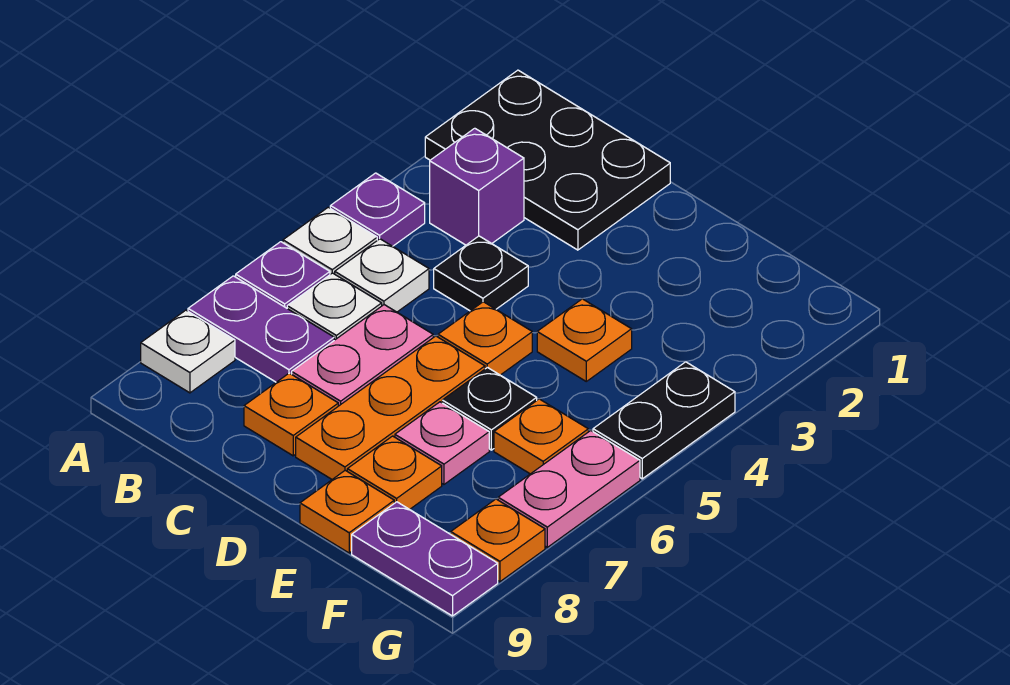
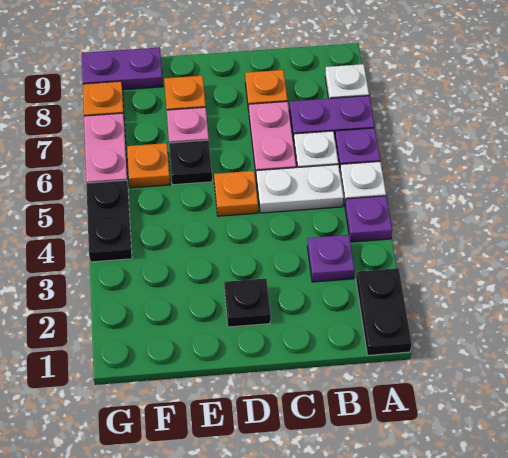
black 2x3 plate [425,70,670,250] -> black 1x2 plate [356,268,412,355]
purple 1x1 brick [430,128,524,245] -> purple 1x1 plate [307,235,355,282]
white 1x1 plate [335,239,429,312] -> white 1x2 plate [256,165,344,213]
black 1x1 plate [434,236,528,311] -> black 1x1 plate moved to [224,278,271,327]
orange 1x3 plate [296,336,485,479] -> none
orange 1x1 plate [537,299,632,381] -> none
orange 1x1 plate [300,470,394,553] -> none

